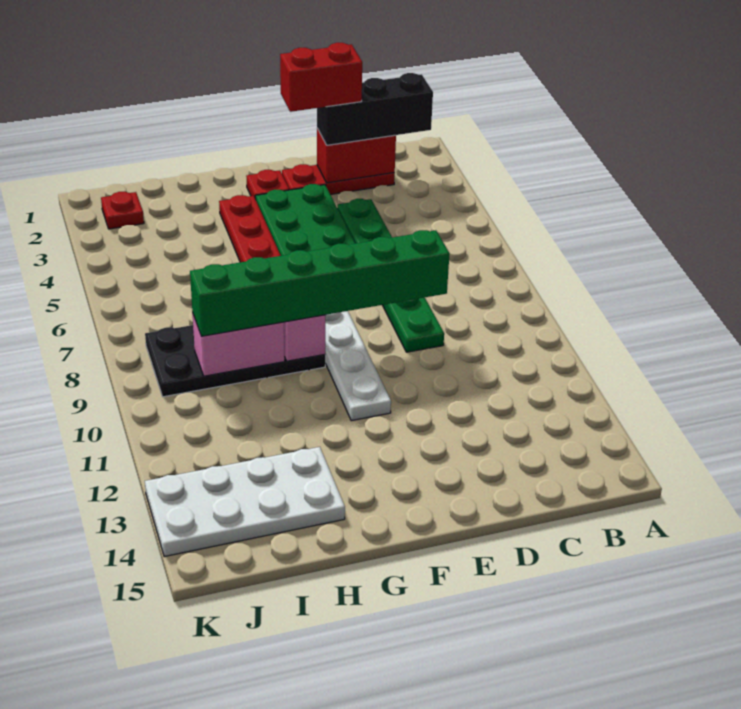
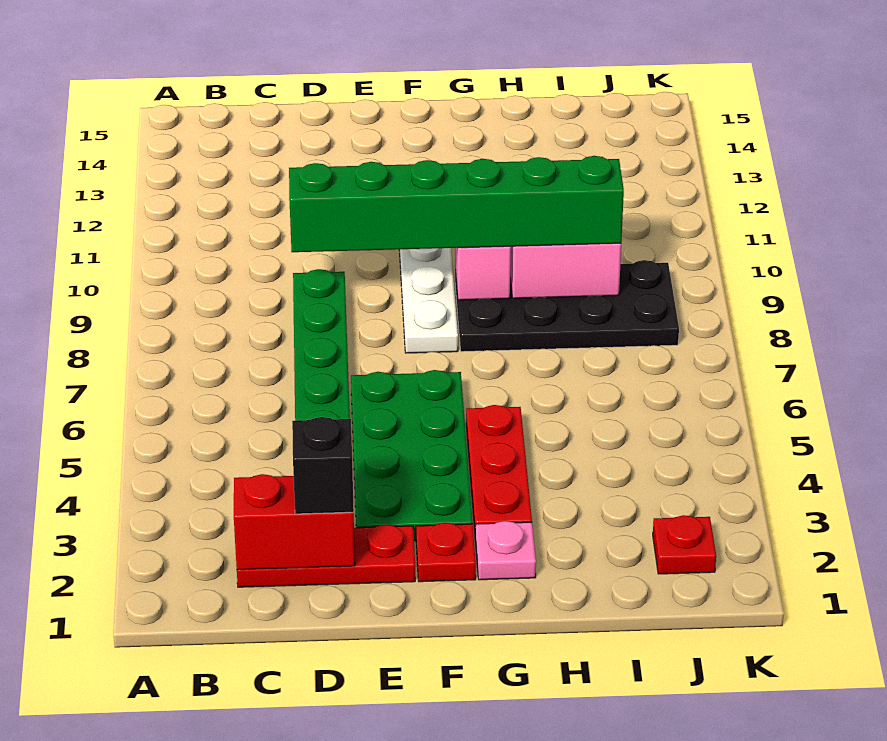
black 1x3 brick [317,73,433,145] -> black 1x1 brick [292,417,354,514]
red 1x2 brick [280,43,362,112] -> none
none -> pink 1x1 plate [475,521,536,580]
white 2x4 plate [145,447,345,557] -> none

